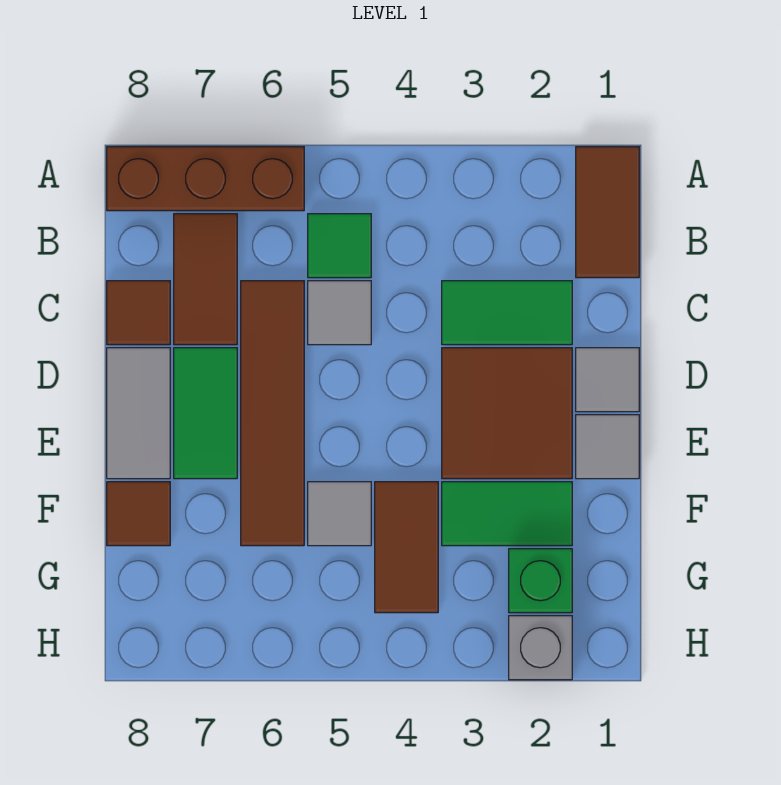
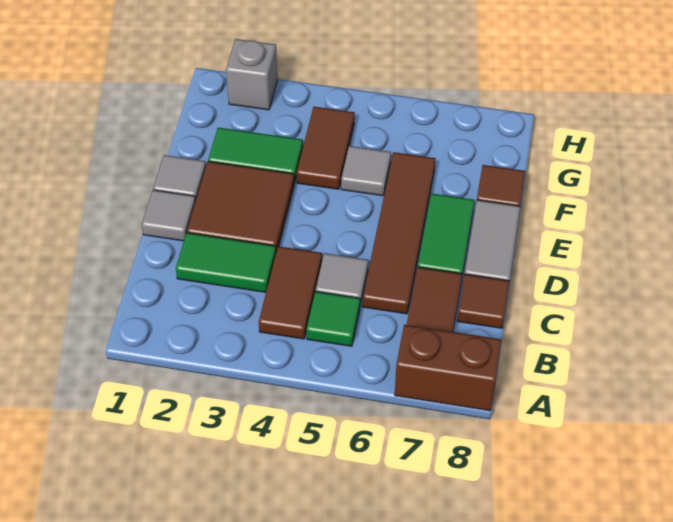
brown 1x2 tile [576,147,639,278] -> brown 1x2 tile moved to [259,246,322,339]
brown 1x3 brick [107,147,304,211] -> brown 1x2 brick [395,325,501,411]
green 1x1 brick [509,549,572,613] -> none

